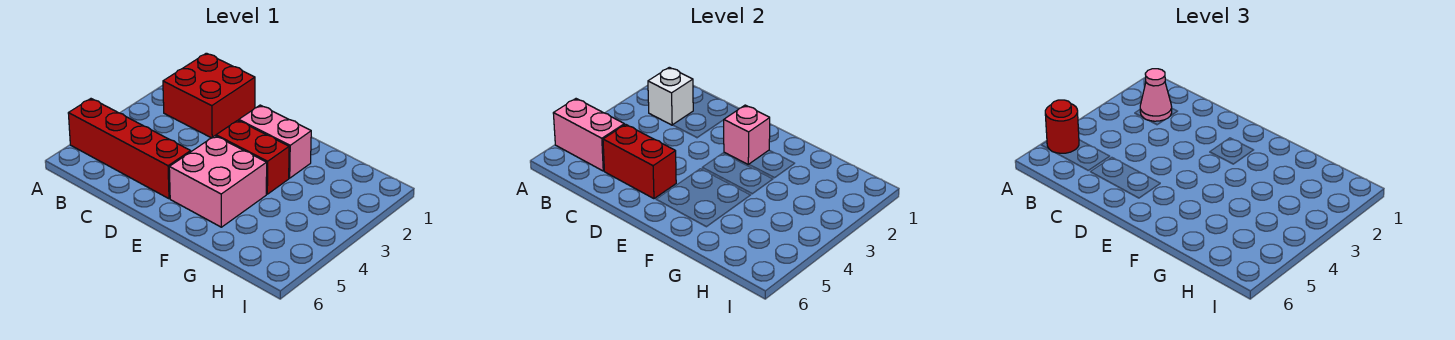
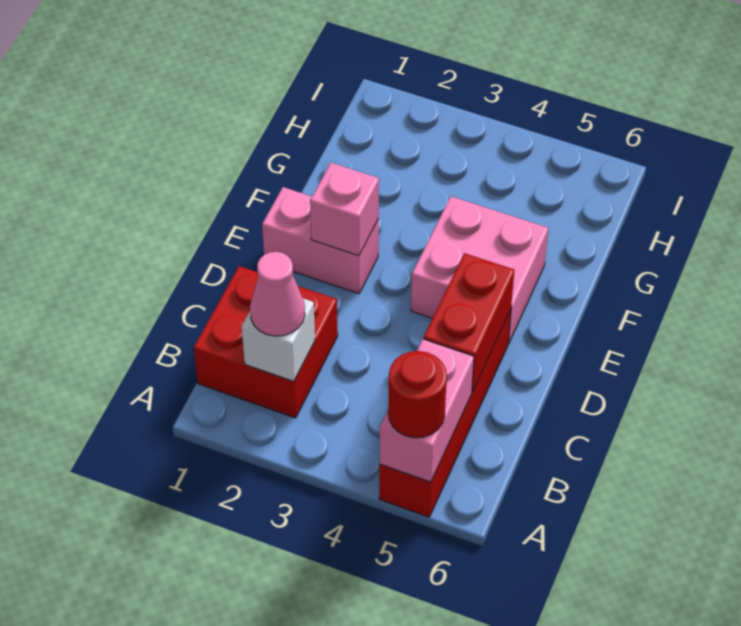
pink 1x2 brick [239,105,311,178] -> pink 1x2 brick turned to [262,187,379,294]
red 1x2 brick [216,120,289,194] -> none

